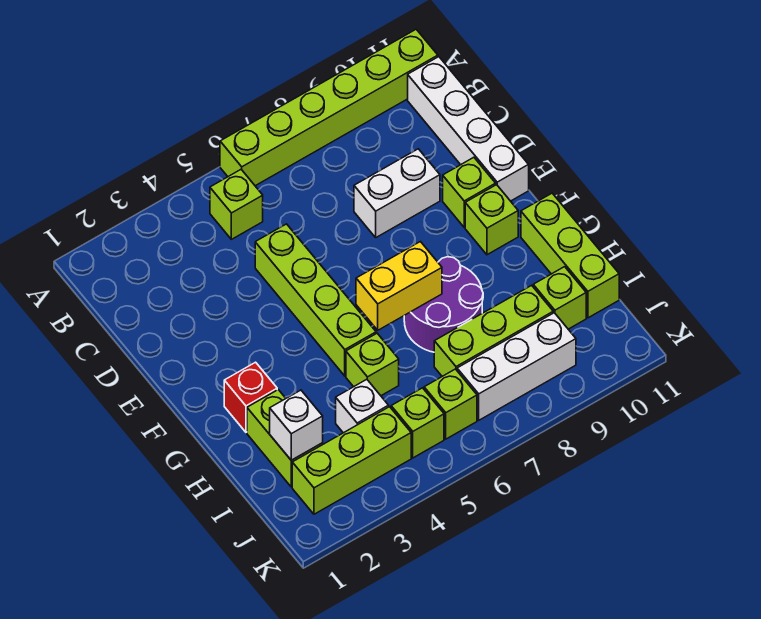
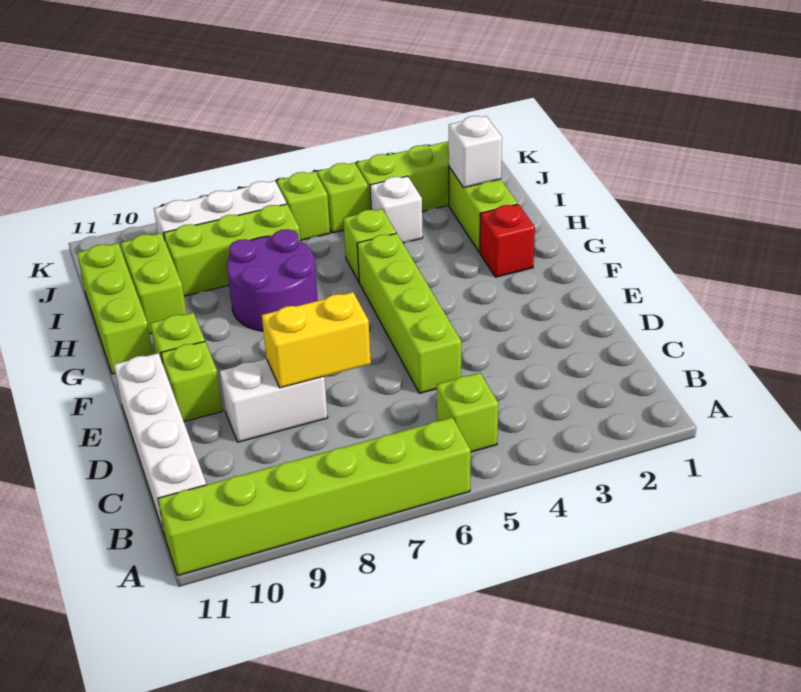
yellow 1x2 brick [356,242,442,330] -> yellow 1x2 brick moved to [262,292,371,388]
lime 1x1 brick [533,267,586,329] -> lime 1x2 brick [121,233,187,334]

